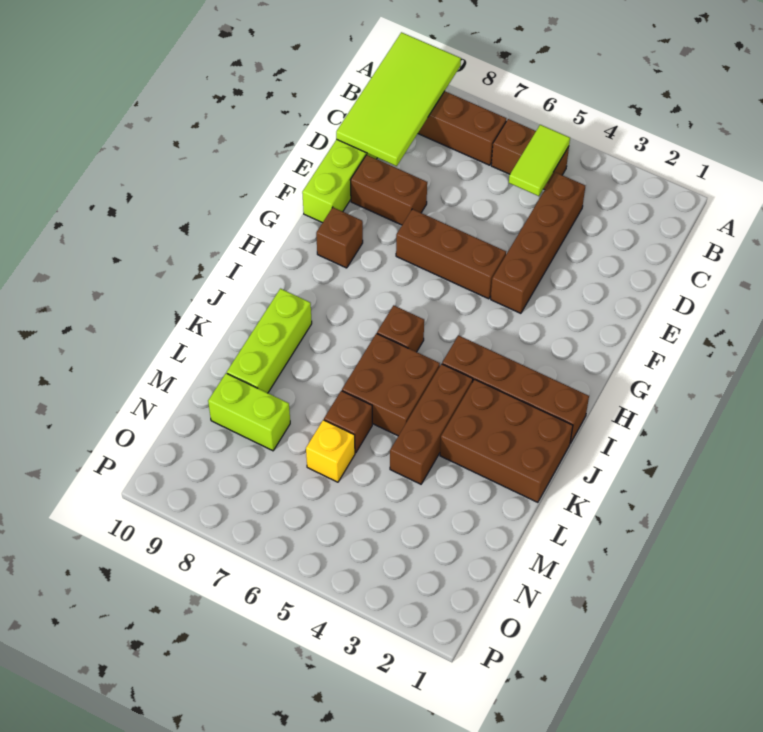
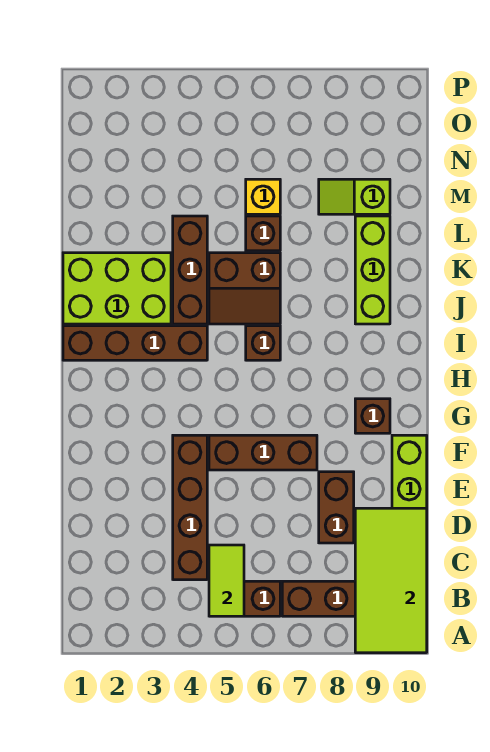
brown 1x2 brick [351,155,427,225] -> brown 1x2 brick turned to [319,472,354,543]
brown 2x3 brick [440,379,573,502] -> lime 2x3 brick [63,253,171,324]
brown 2x2 brick [342,333,440,436] -> brown 2x2 slope [209,253,280,324]
lime 1x2 brick [208,373,290,451] -> lime 1x2 slope [319,179,390,214]

